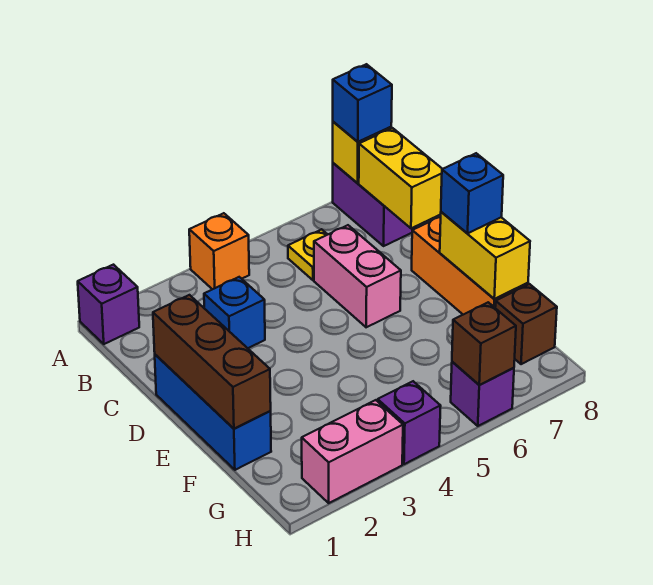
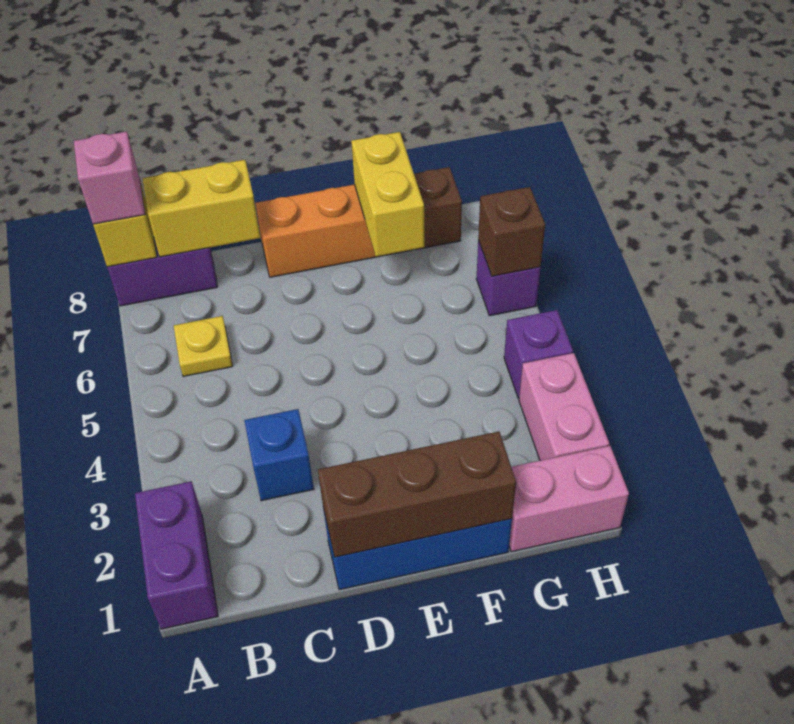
purple 1x1 brick [78,265,139,344] -> purple 1x2 brick [135,481,218,629]
orange 1x1 brick [189,213,249,289] -> none
blue 1x1 brick [333,64,392,142] -> pink 1x1 brick [74,131,145,224]
pink 1x2 brick [314,225,401,327] -> pink 1x2 brick moved to [509,446,629,552]
yellow 1x2 brick [440,212,530,299] -> yellow 1x2 brick turned to [351,132,424,257]
blue 1x1 brick [441,153,503,234] -> none

